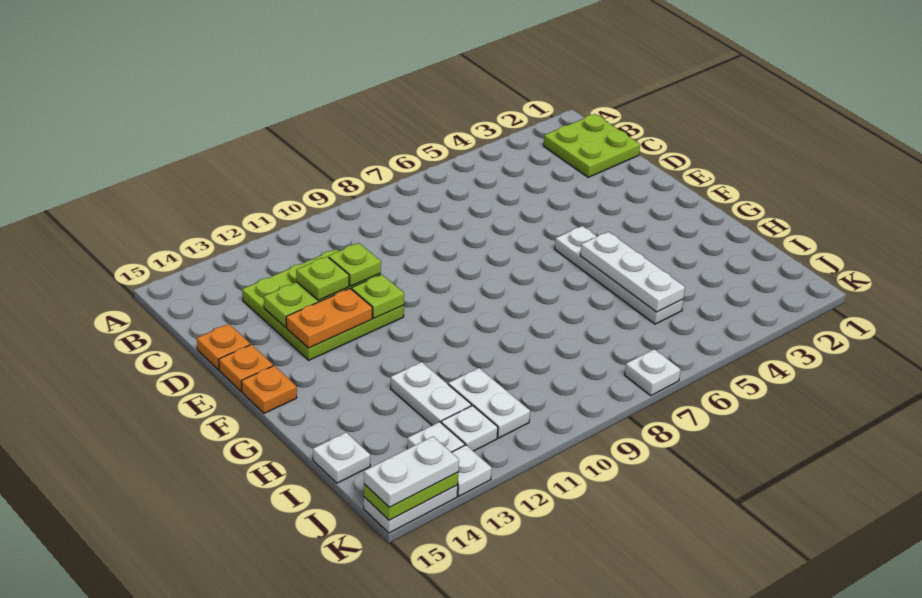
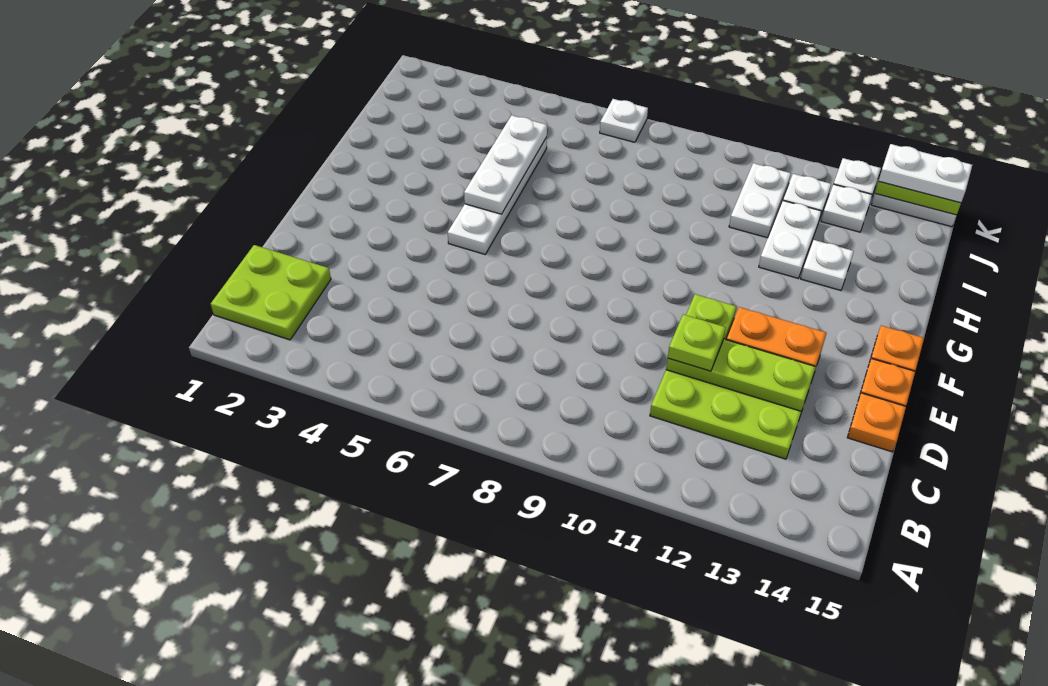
lime 1x1 plate [296,257,349,300] -> none
white 1x1 plate [313,432,370,483] -> white 1x1 plate moved to [801,240,854,290]

